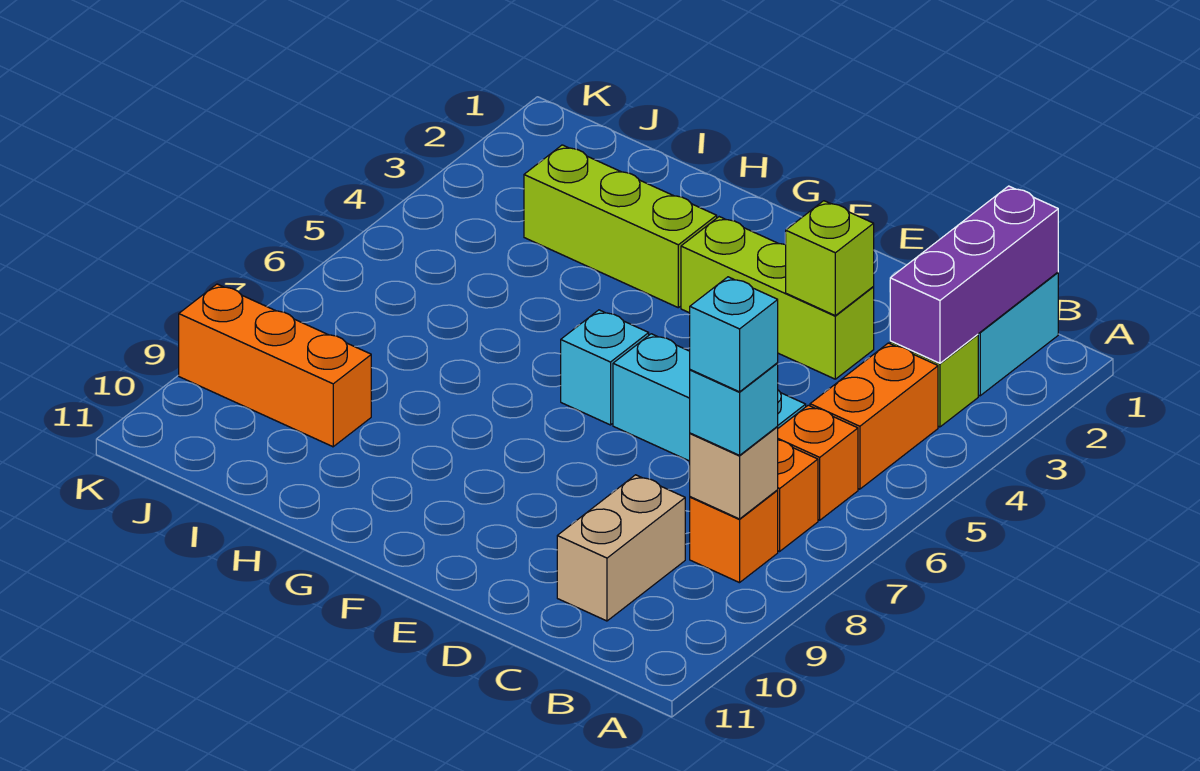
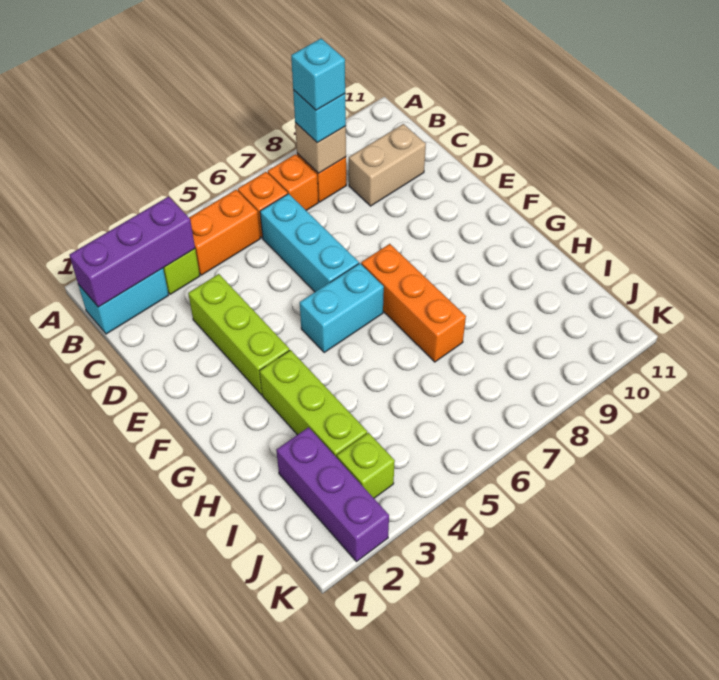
lime 1x1 brick [785,201,874,316] -> lime 1x1 brick moved to [337,433,395,498]
cyan 1x1 brick [561,310,649,425] -> cyan 1x2 brick [300,263,384,353]
none -> purple 1x3 brick [276,427,389,562]
orange 1x3 brick [179,284,371,447] -> orange 1x3 brick moved to [361,244,466,362]

